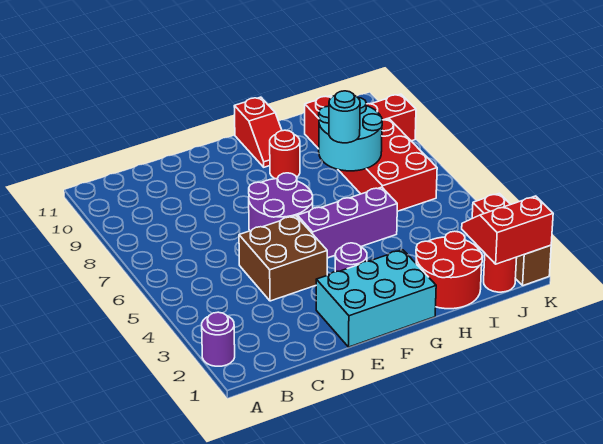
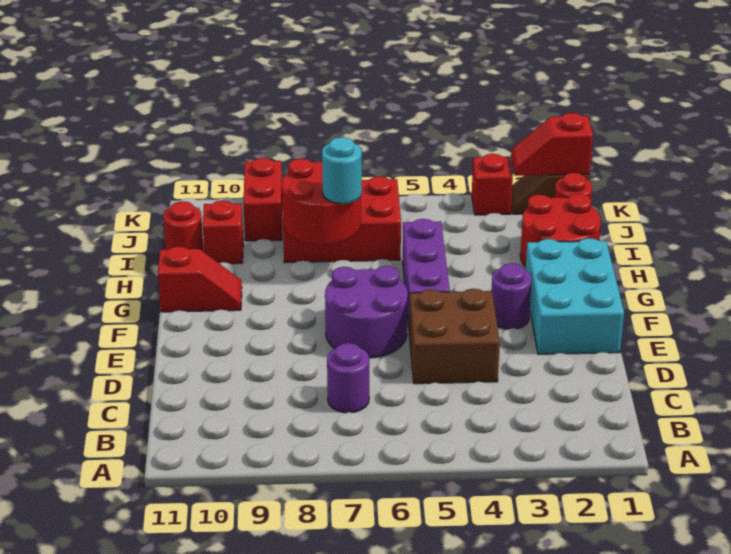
purple 1x1 round brick [202,312,235,366] -> purple 1x1 round brick moved to [327,343,369,413]
red 1x1 round brick [270,130,300,179] -> red 1x1 round brick moved to [163,201,204,252]
cyan 2x2 round brick [319,98,382,171] -> red 2x2 round brick [282,159,361,245]
red 2x2 slope [462,196,553,264] -> red 1x2 slope [511,113,593,176]

